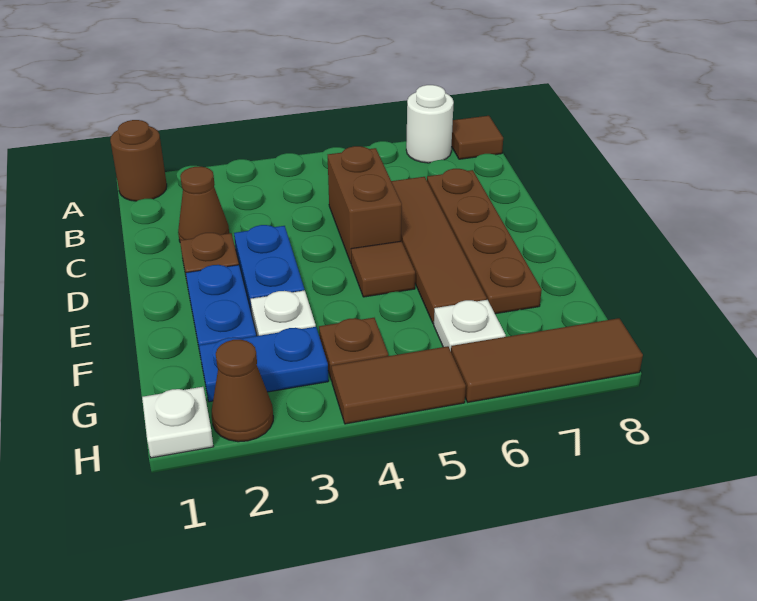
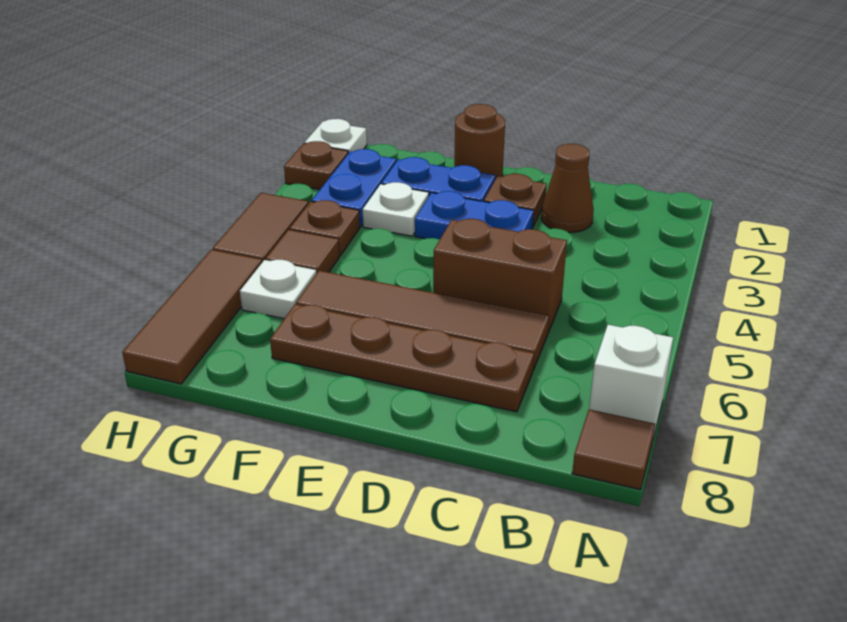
brown 1x1 round brick [110,120,167,201] -> brown 1x1 round brick moved to [454,104,505,179]
white 1x1 round brick [406,85,454,163] -> white 1x1 brick [589,325,673,438]
brown 1x1 tile [351,241,415,297] -> brown 1x1 tile moved to [266,230,339,274]
brown 1x1 cone [212,340,273,442] -> brown 1x1 plate [284,141,348,189]

